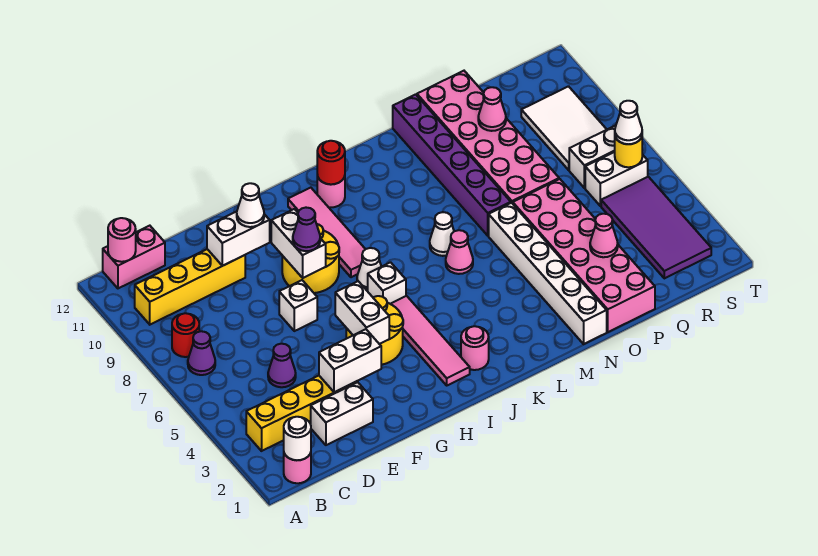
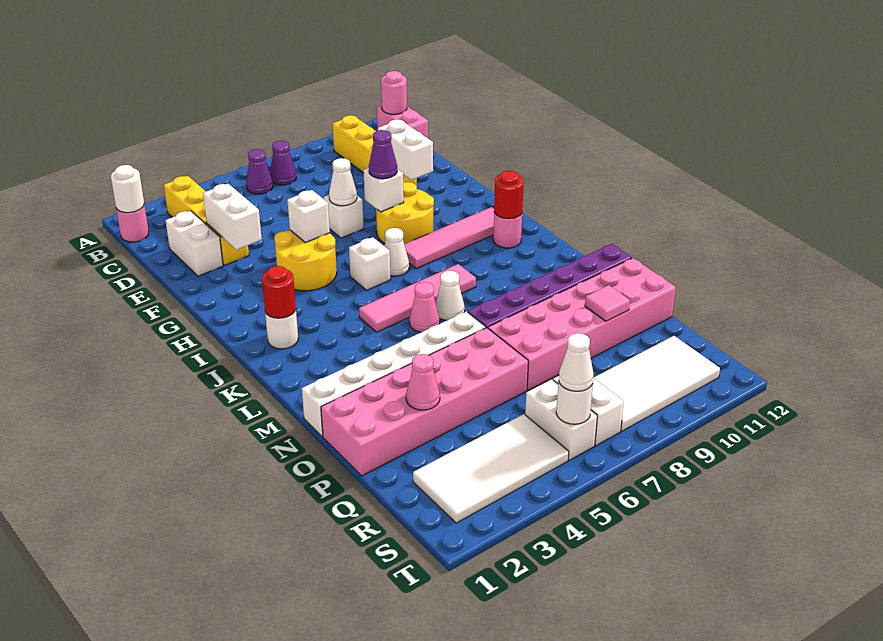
red 1x1 round brick [172,313,199,357] -> red 1x1 round brick moved to [262,266,296,318]
purple 1x1 cone [268,344,296,387] -> purple 1x1 cone moved to [246,149,273,194]
white 1x1 cone [237,183,264,227] -> white 1x1 cone moved to [329,158,357,206]
white 1x2 brick [335,281,389,344] -> white 1x1 brick [287,190,330,243]
white 1x2 brick [271,209,326,278] -> white 1x1 brick [363,168,404,212]
pink 1x4 tile [391,296,470,385] -> pink 1x4 tile moved to [359,264,476,332]
pink 1x1 round brick [461,326,489,370] -> white 1x1 round brick [265,310,298,349]
pink 1x1 cone [478,87,506,131] -> pink 1x1 tile [585,285,630,321]
purple 2x4 tile [601,177,711,278] -> white 2x4 tile [413,414,569,523]
white 2x3 tile [521,86,607,170] -> white 2x4 tile [594,336,720,431]
yellow 1x1 round brick [615,137,642,167] -> white 1x1 round brick [556,381,593,424]

